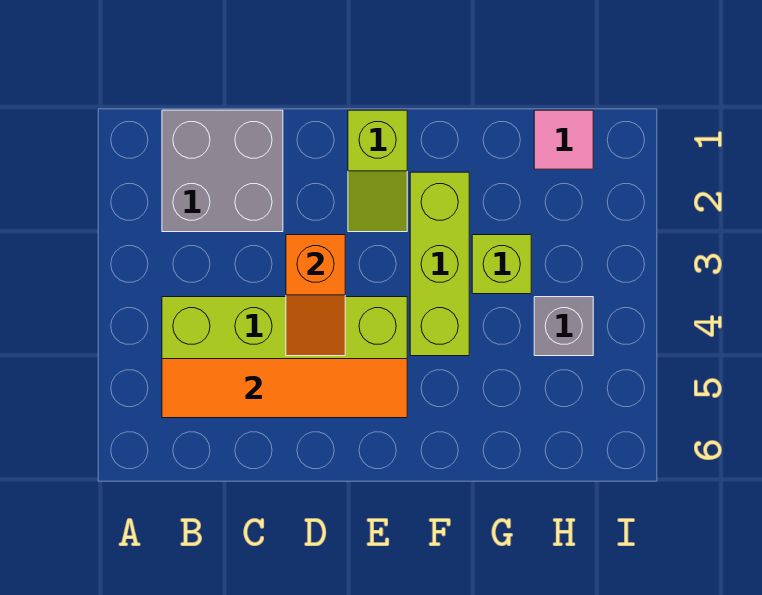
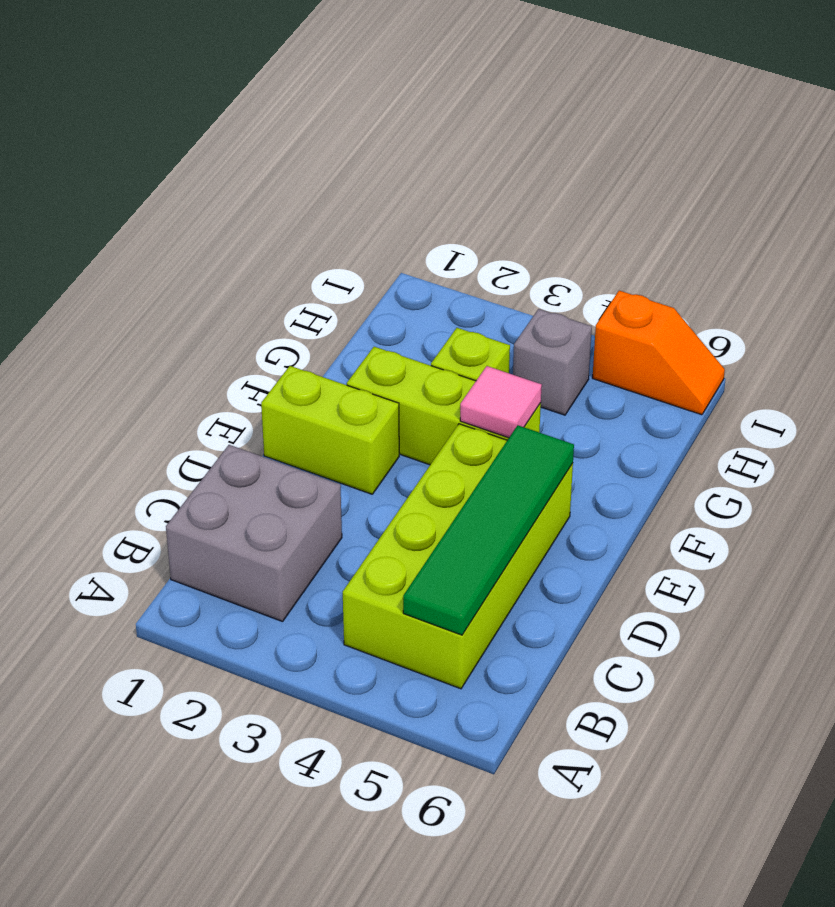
orange 1x4 tile [162,359,407,418] -> green 1x4 tile [403,425,574,635]
orange 1x2 slope [286,235,345,356] -> orange 1x2 slope moved to [593,291,725,415]
lime 1x2 slope [348,110,407,232] -> lime 1x2 brick [261,366,399,494]
pink 1x1 tile [534,110,593,169] -> pink 1x1 tile moved to [460,366,542,438]

